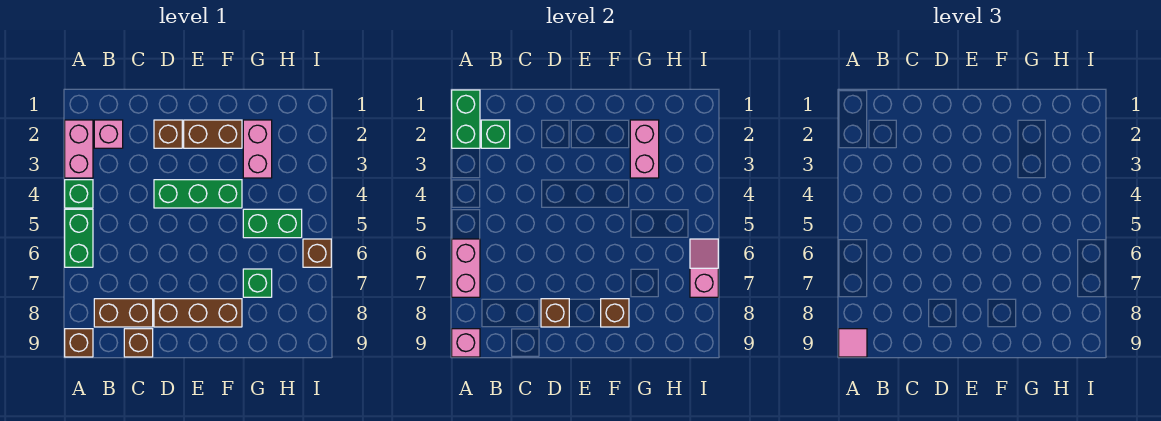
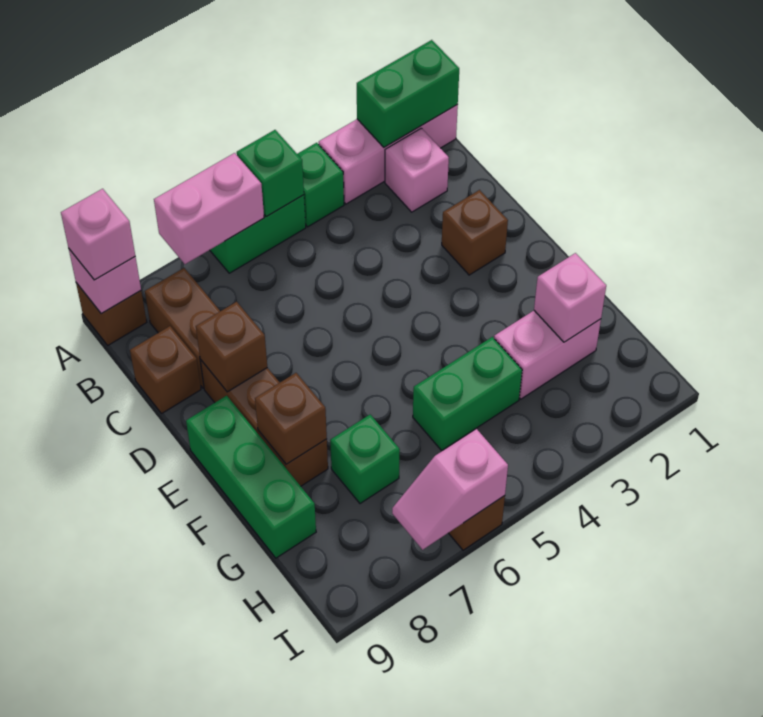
pink 1x2 brick [65,120,93,178] -> pink 1x3 brick [319,105,458,204]
pink 1x1 tile [839,329,867,357] -> pink 1x1 brick [61,189,135,280]
green 1x1 brick [481,120,510,148] -> green 1x1 brick moved to [237,130,304,217]
green 1x3 brick [154,180,242,208] -> green 1x3 brick moved to [186,396,316,558]
brown 1x2 brick [184,120,242,148] -> none
pink 1x2 brick [630,120,659,178] -> pink 1x1 brick [534,253,606,342]
green 1x2 brick [243,209,302,238] -> green 1x2 brick turned to [413,337,522,450]
pink 1x2 slope [690,239,718,297] -> pink 1x2 slope turned to [392,429,508,550]

